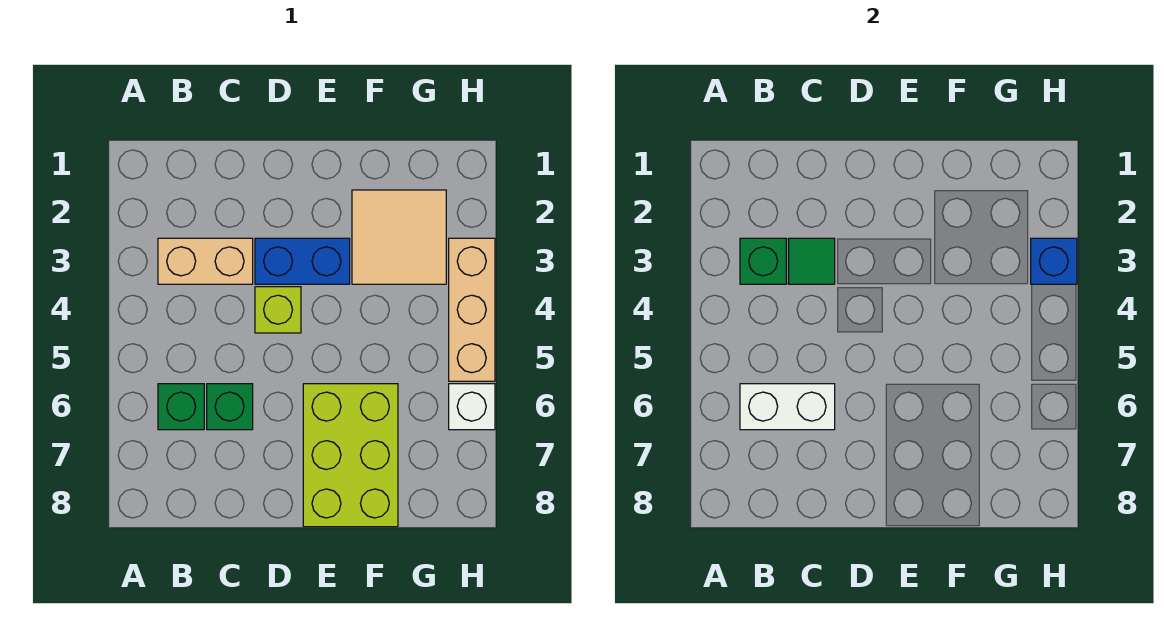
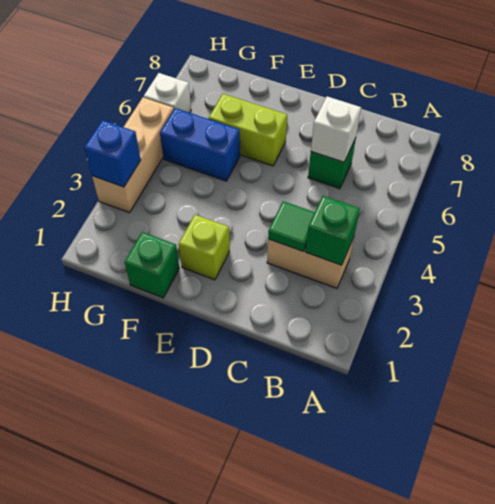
green 1x1 brick [158,384,204,430] -> green 1x1 brick moved to [125,232,179,298]
white 1x2 brick [740,384,835,430] -> white 1x1 brick [311,97,361,162]
blue 1x2 brick [255,238,350,284] -> blue 1x2 brick moved to [160,108,240,181]
lime 1x1 brick [255,287,301,333] -> lime 1x1 brick moved to [179,215,230,280]
lime 2x3 brick [303,384,398,527] -> lime 1x2 brick [209,94,287,166]
tan 2x2 tile [352,190,446,284] -> none

